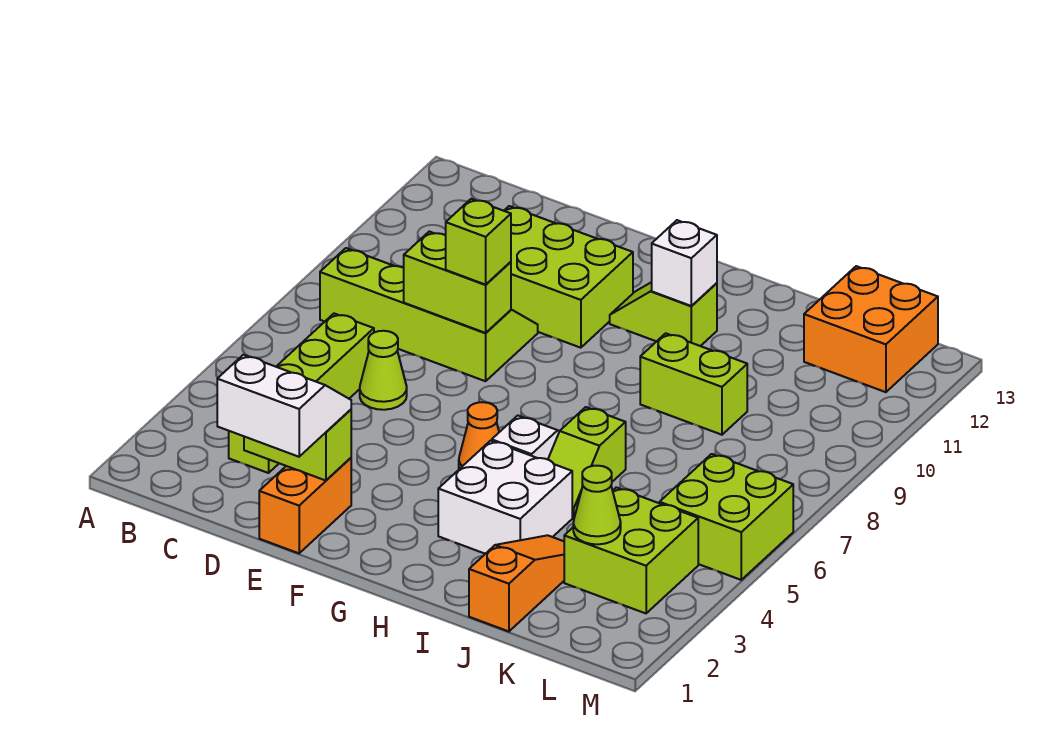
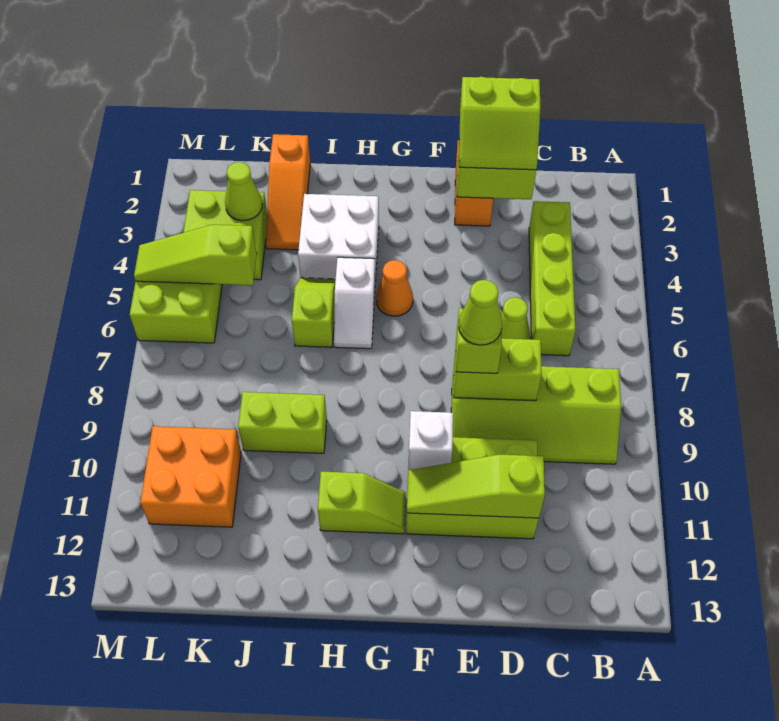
white 2x2 slope [217,355,351,457] -> lime 2x2 slope [459,77,540,170]
none -> lime 1x3 slope [407,454,545,518]
none -> lime 1x1 cone [459,280,502,345]
white 1x1 brick [652,220,717,306] -> white 1x1 brick moved to [408,411,453,470]
none -> lime 1x3 slope [134,225,257,285]
orange 2x2 brick [804,266,938,392] -> orange 2x2 brick moved to [140,426,241,527]

